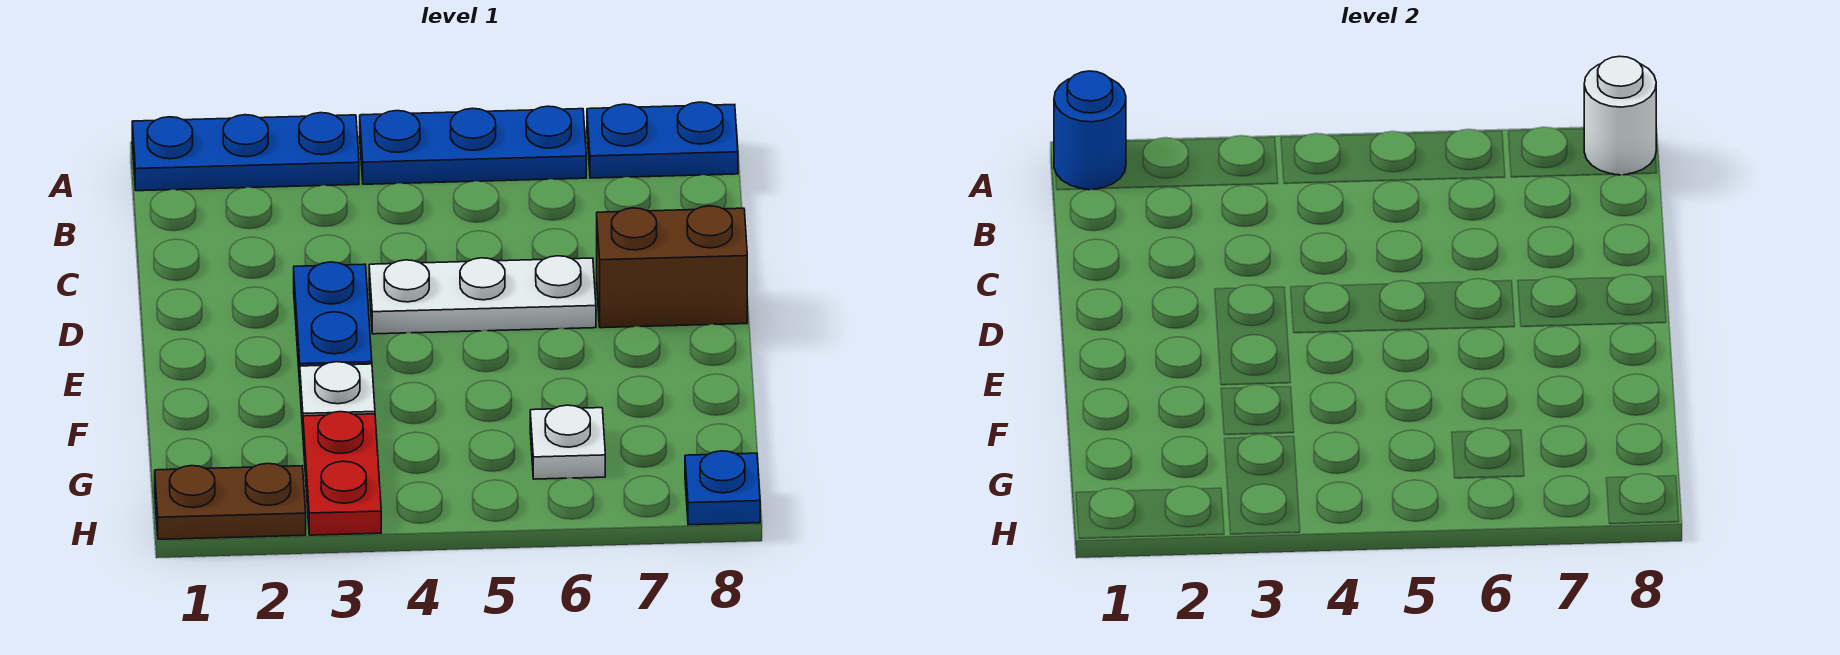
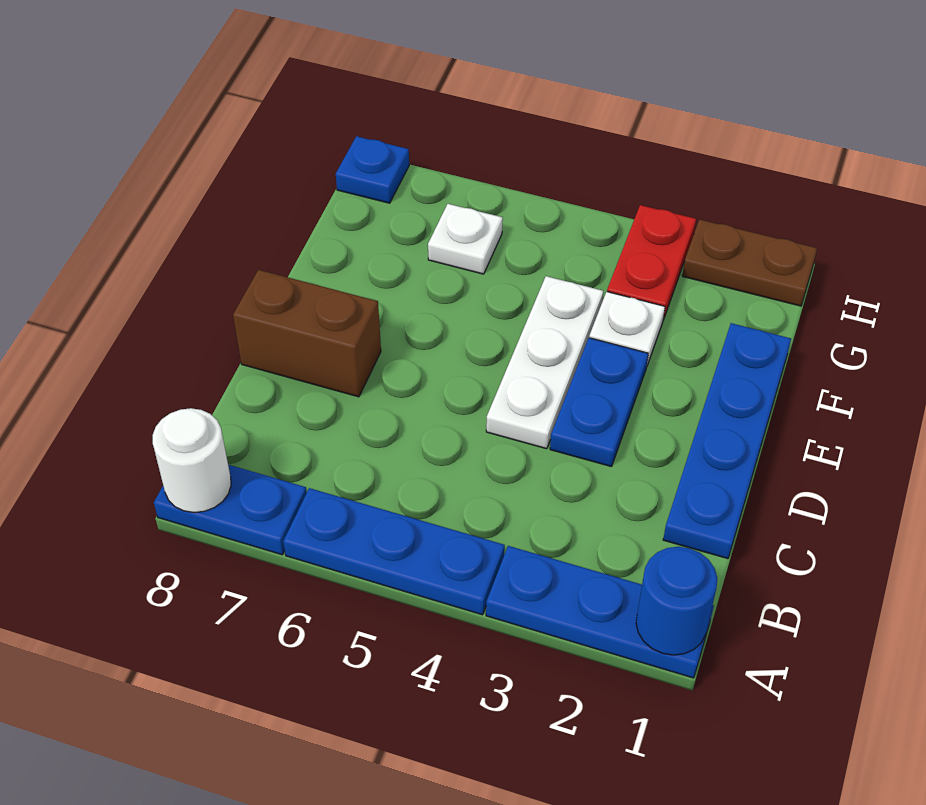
none -> blue 1x4 plate [663,323,791,559]
white 1x3 plate [369,256,596,334] -> white 1x3 plate turned to [486,276,603,449]

